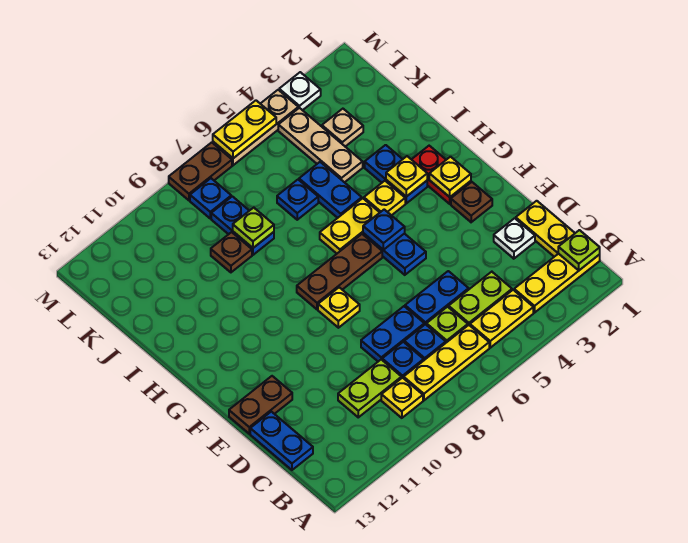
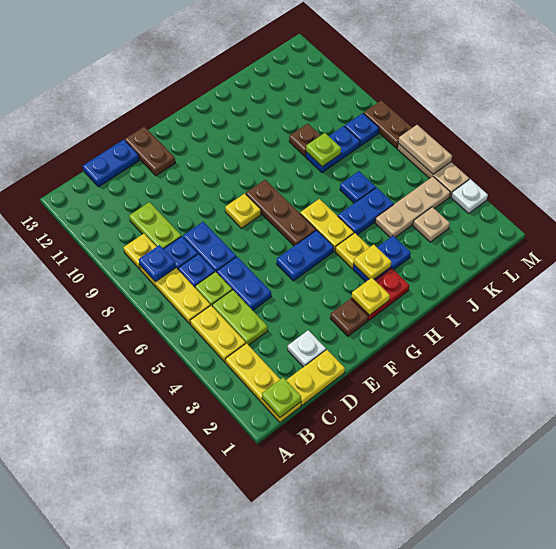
blue 1x1 plate [363,210,405,250] -> blue 1x1 plate moved to [139,245,176,282]
yellow 1x2 plate [213,100,276,158] -> tan 1x2 plate [398,125,452,174]

